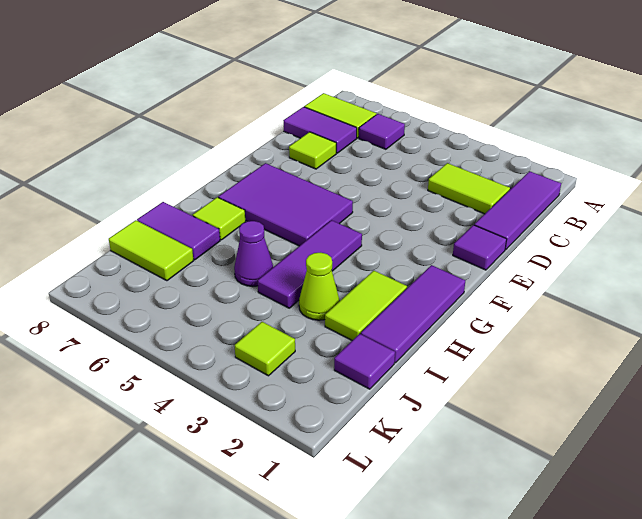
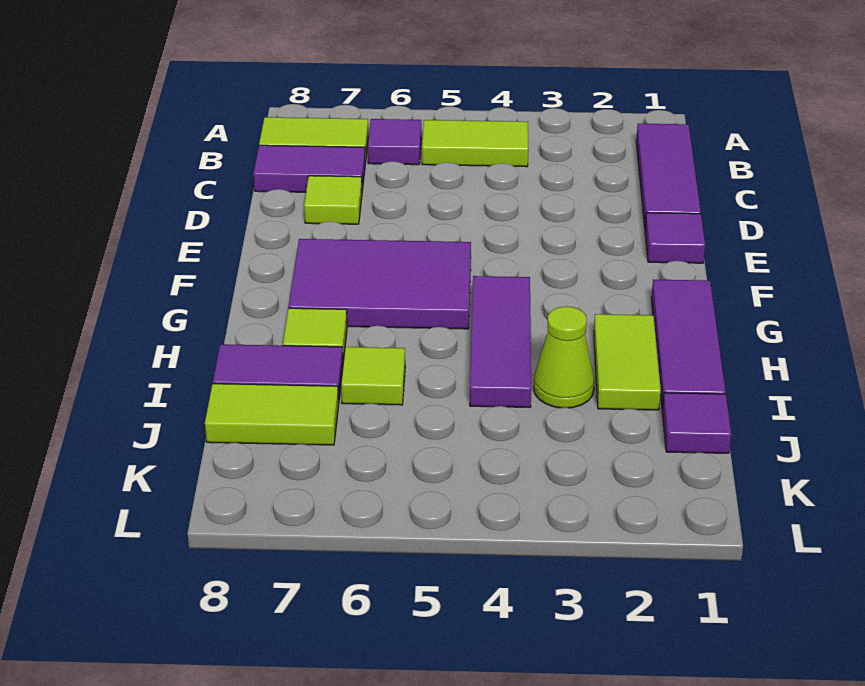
lime 1x2 tile [428,163,510,214] -> lime 1x2 tile moved to [422,120,528,167]
purple 1x1 cone [234,221,273,286] -> none
lime 1x1 tile [234,322,295,376] -> lime 1x1 tile moved to [341,347,405,405]

